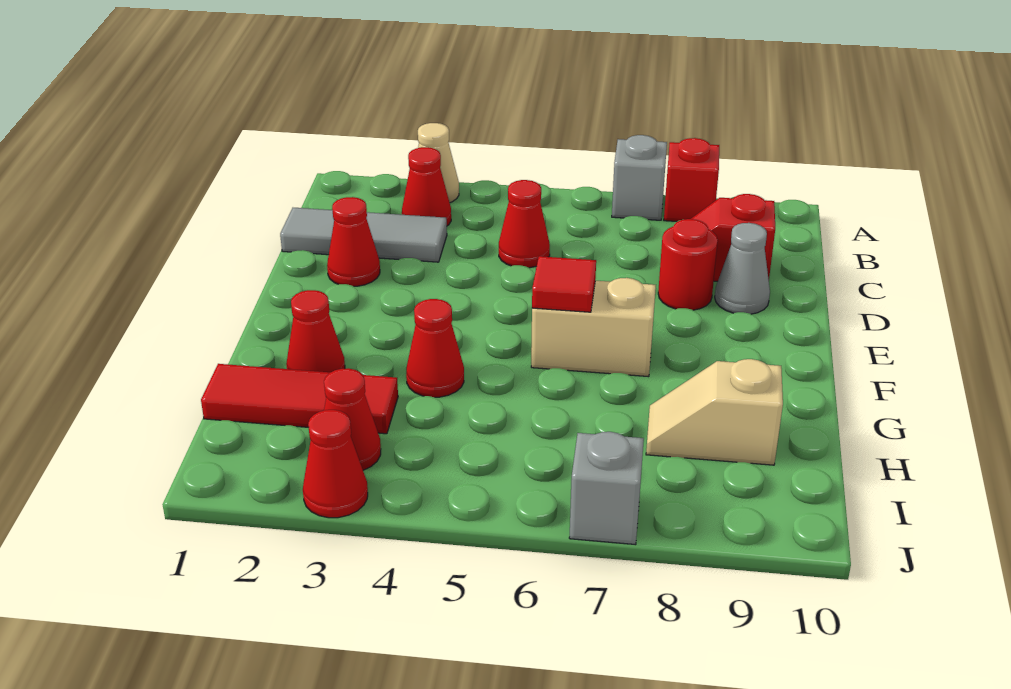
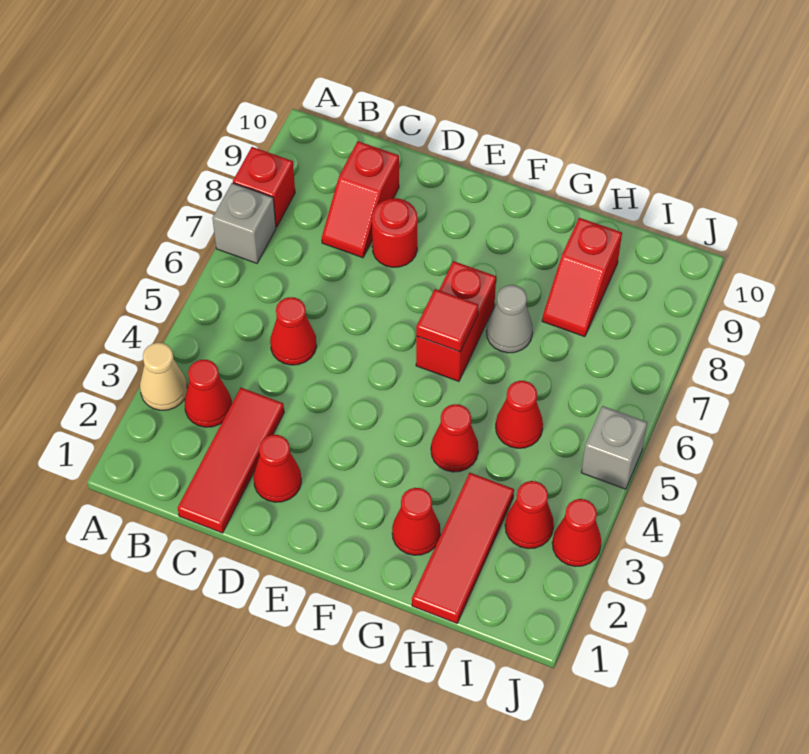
grey 1x3 tile [280,208,447,262] -> red 1x3 tile [178,388,284,533]
grey 1x1 cone [715,223,770,314] -> grey 1x1 cone moved to [486,285,533,353]
tan 1x2 brick [531,278,656,377] -> red 1x2 brick [416,261,496,381]
none -> red 1x1 cone [496,381,543,448]
tan 1x2 slope [646,359,783,465] -> red 1x2 slope [542,218,622,337]
grey 1x1 brick [569,432,644,545] -> grey 1x1 brick moved to [581,406,647,489]

